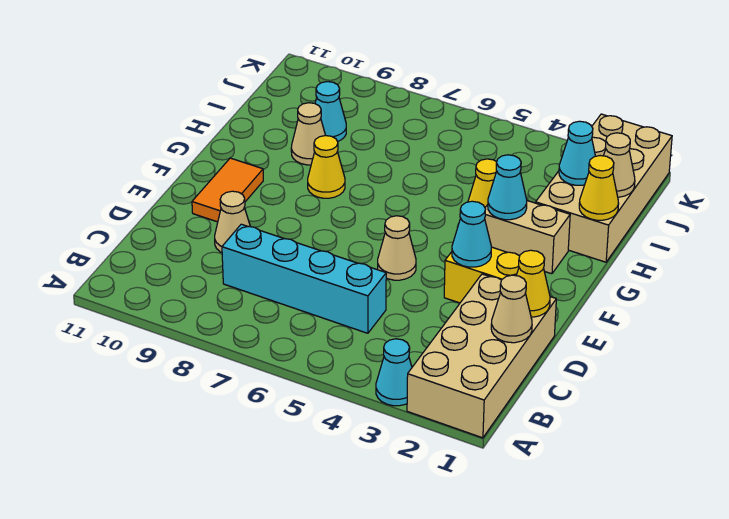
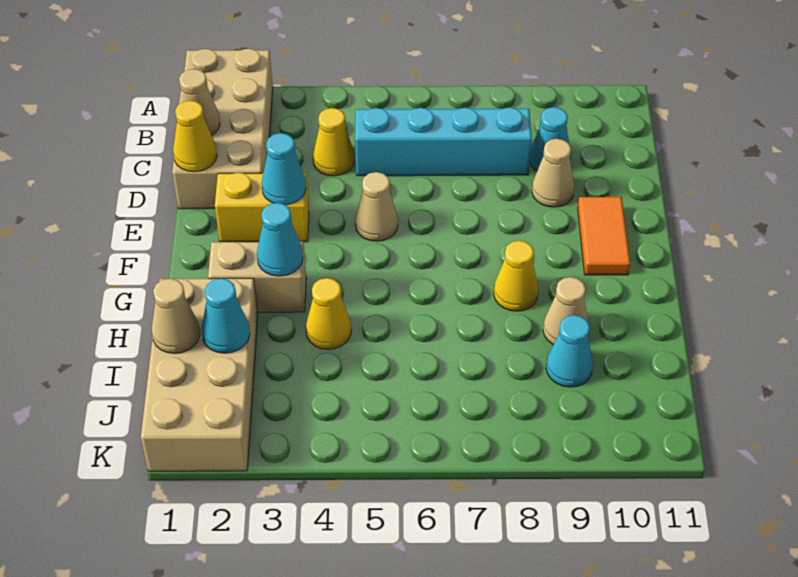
cyan 1x1 cone [376,339,412,406] -> cyan 1x1 cone moved to [530,107,571,171]
yellow 1x1 cone [579,156,619,220] -> yellow 1x1 cone moved to [313,108,354,176]

